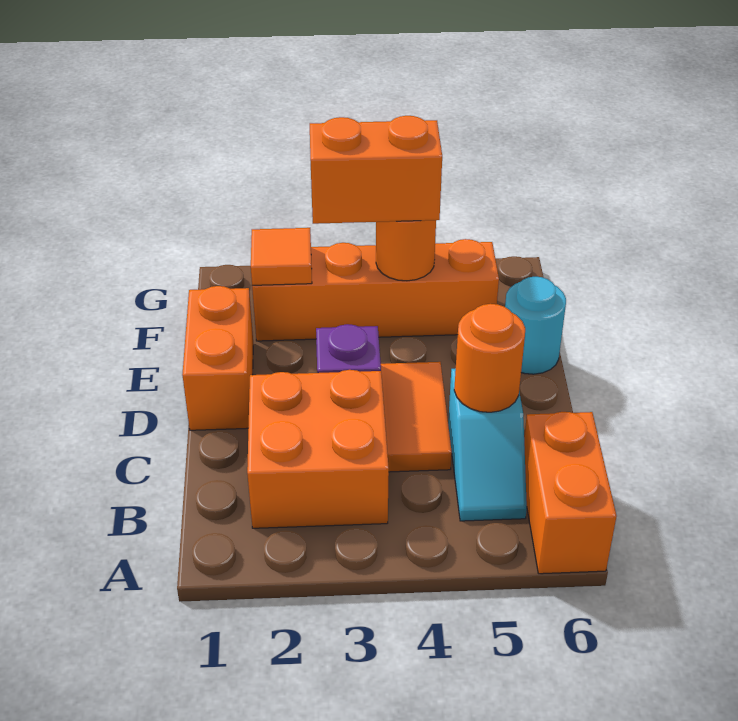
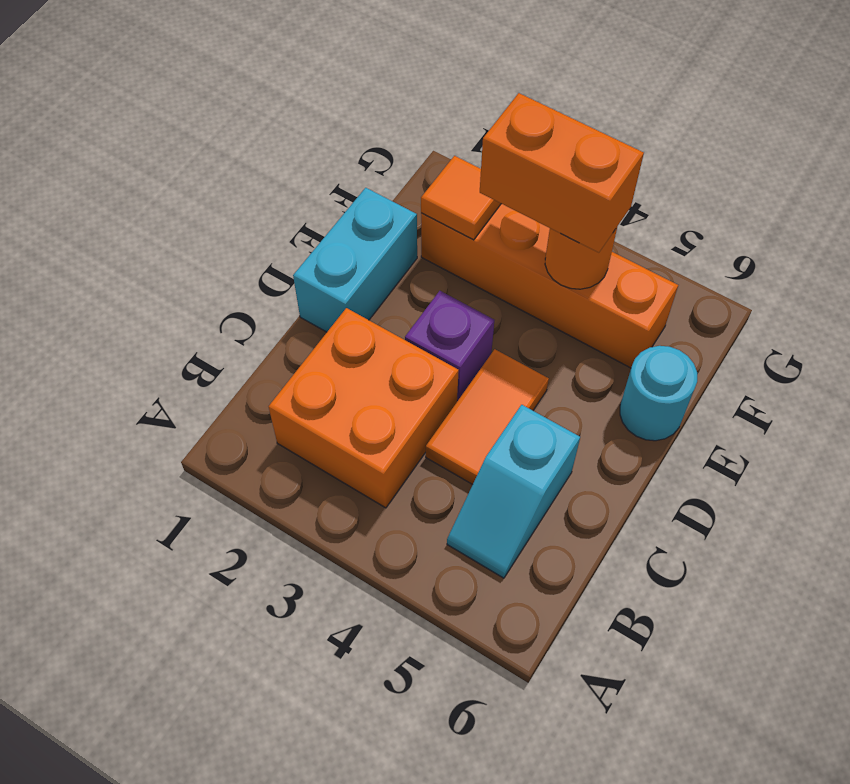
orange 1x2 brick [524,412,617,574] -> none
orange 1x1 round brick [454,304,525,412] -> none
orange 1x2 brick [182,286,253,430] -> cyan 1x2 brick [293,188,417,332]

